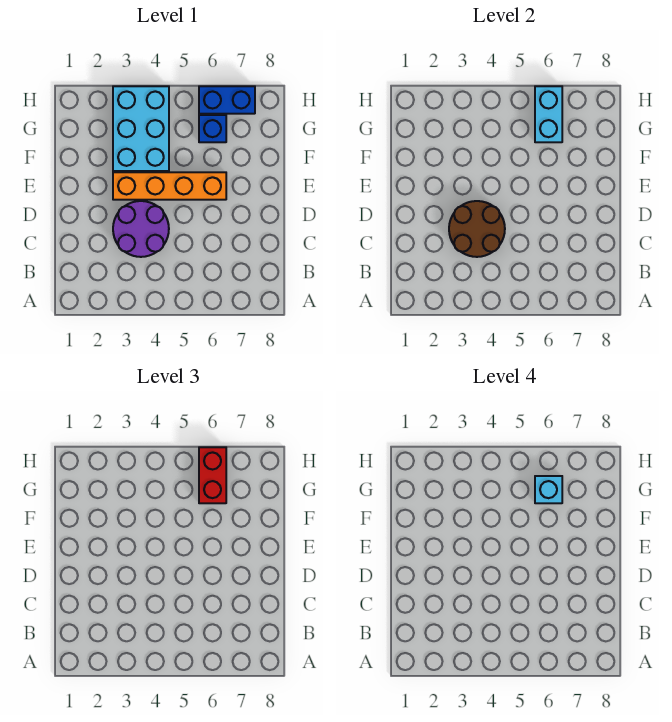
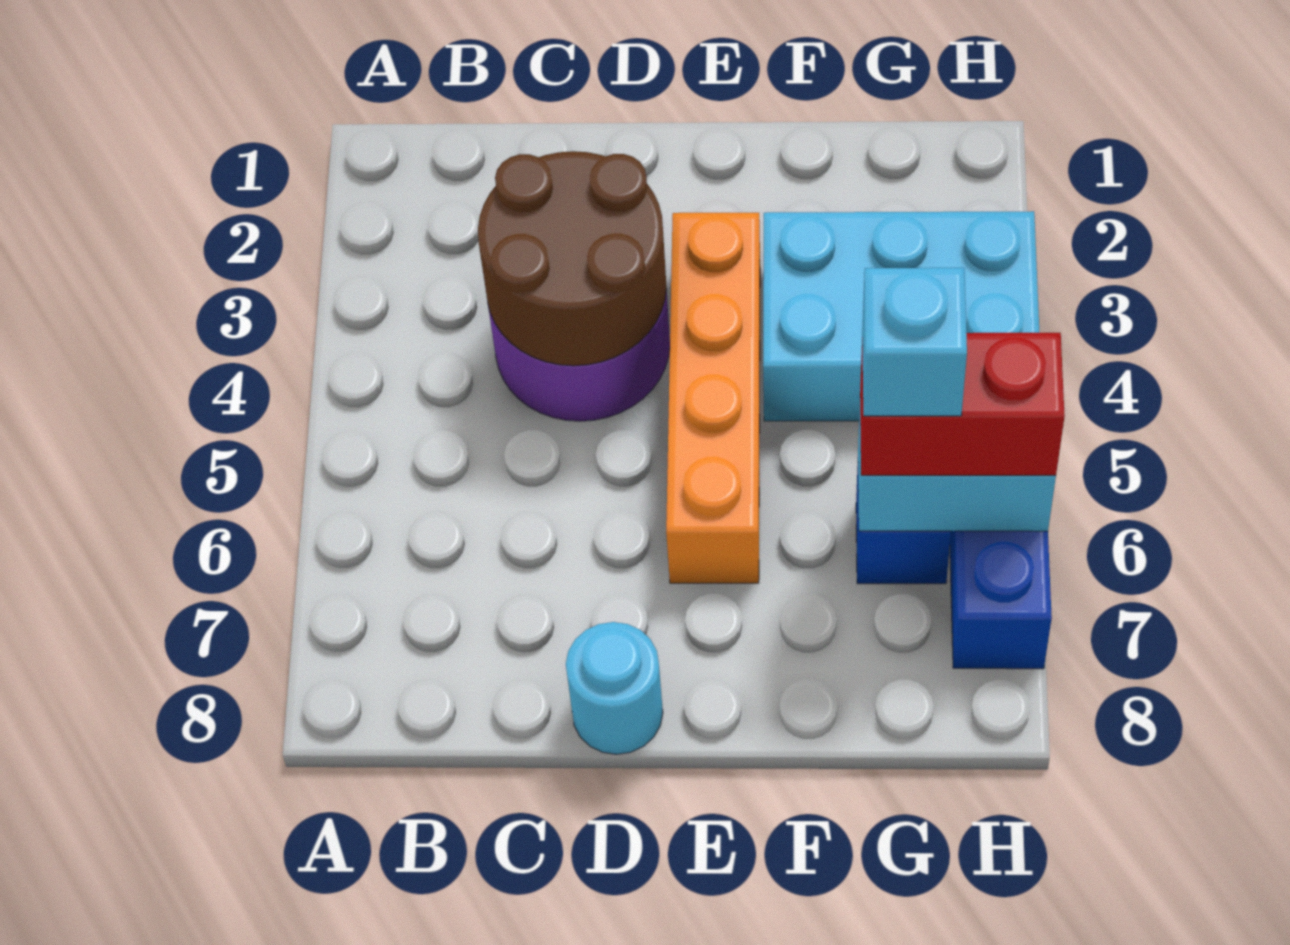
none -> cyan 1x1 round brick [566,622,663,754]

